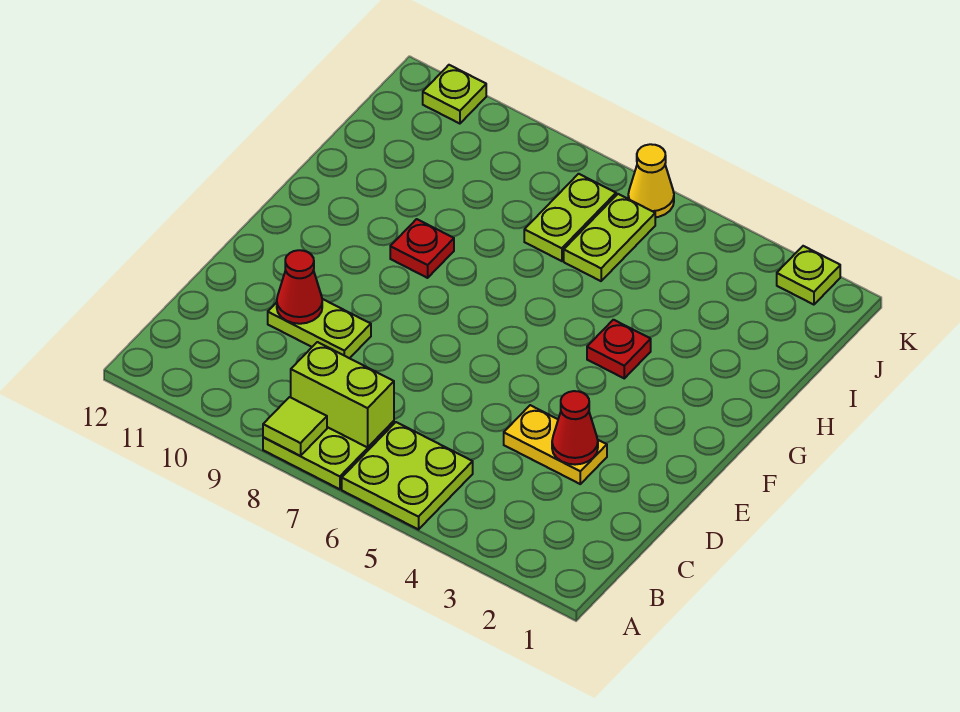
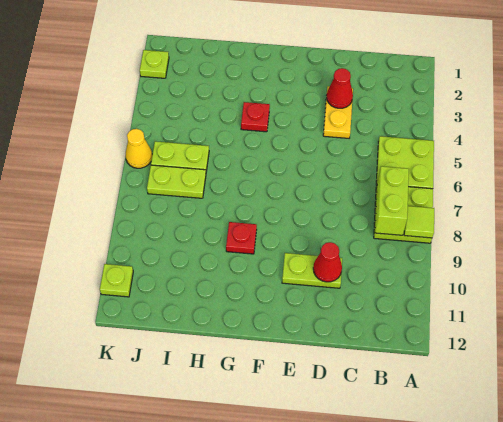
lime 1x2 plate [268,299,371,358] -> lime 1x2 plate turned to [282,253,342,288]

